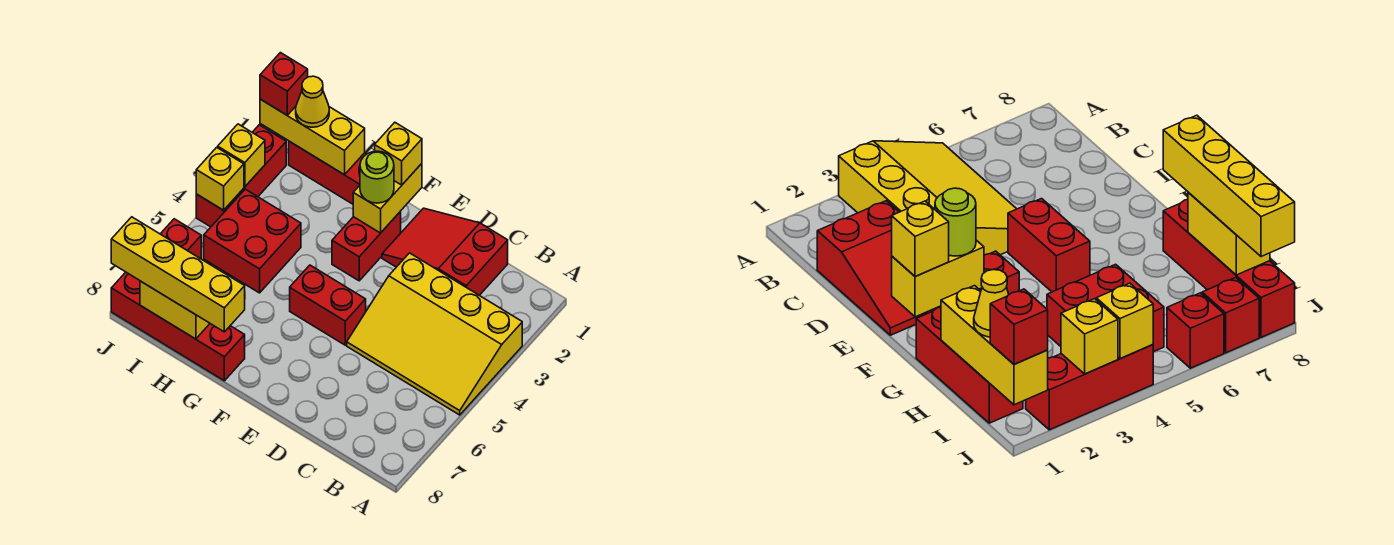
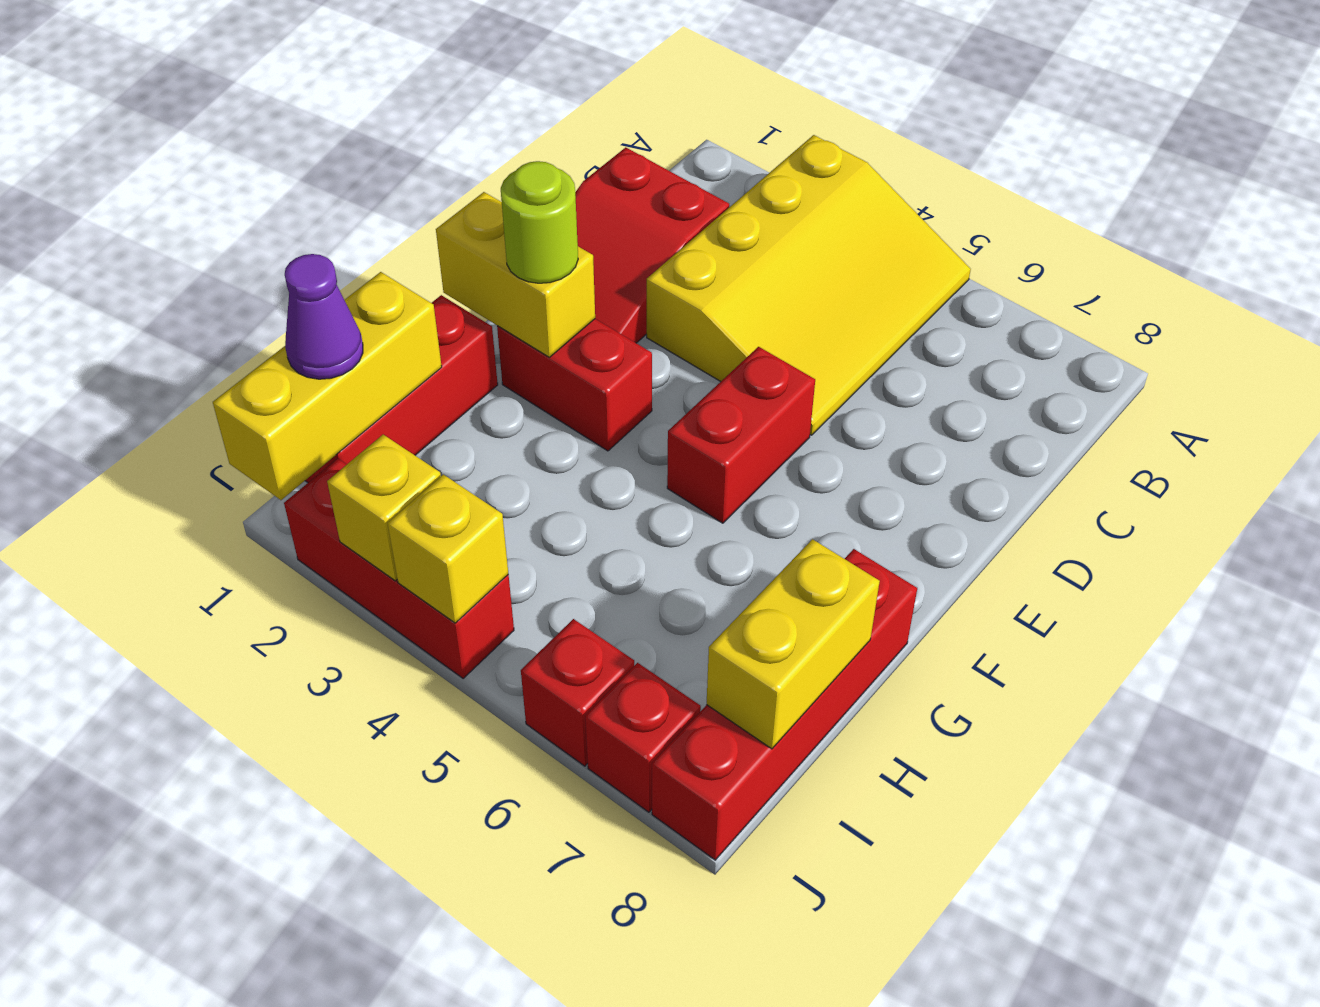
yellow 1x1 brick [375,123,422,185] -> none
yellow 1x4 brick [111,217,245,332] -> none
red 2x2 brick [204,189,301,293] -> none
yellow 1x1 cone [296,76,329,127] -> purple 1x1 cone [285,254,363,379]
red 1x1 brick [260,53,308,115] -> none

